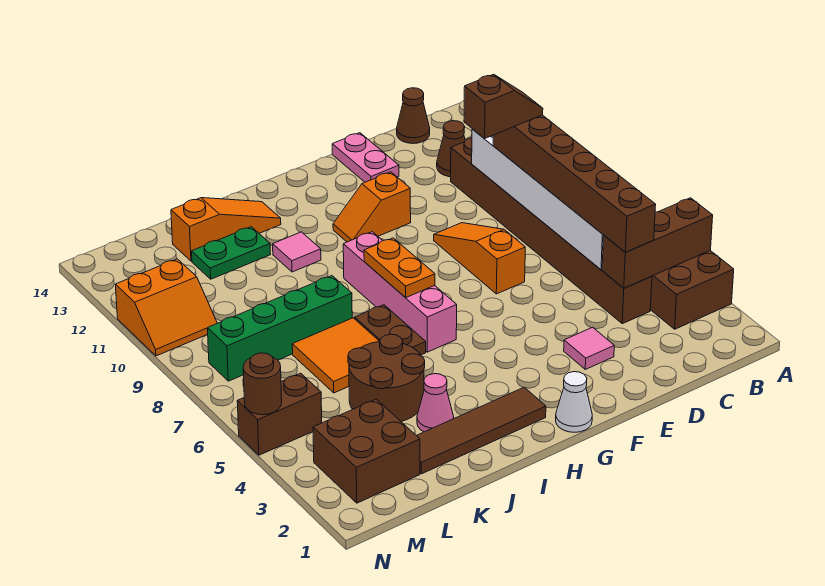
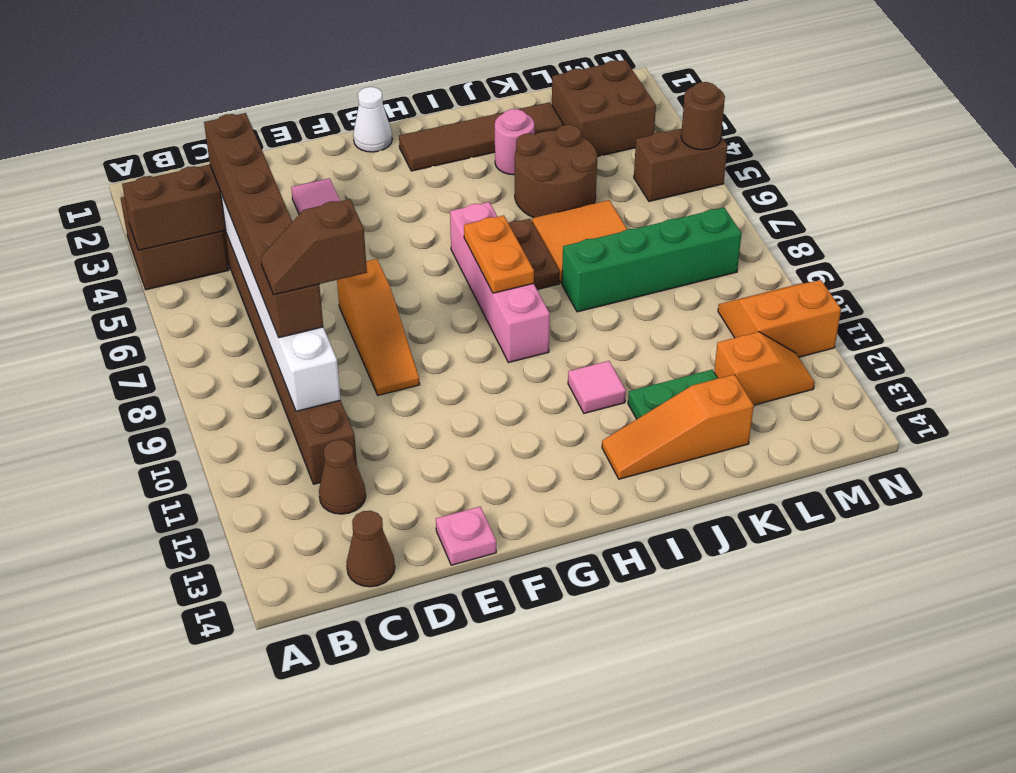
pink 1x2 plate [332,133,399,182] -> pink 1x1 plate [436,507,496,565]
orange 1x2 slope [333,172,411,242] -> orange 1x2 slope moved to [714,332,815,405]
pink 1x1 cone [417,374,454,432] -> pink 1x1 round brick [495,109,534,175]

